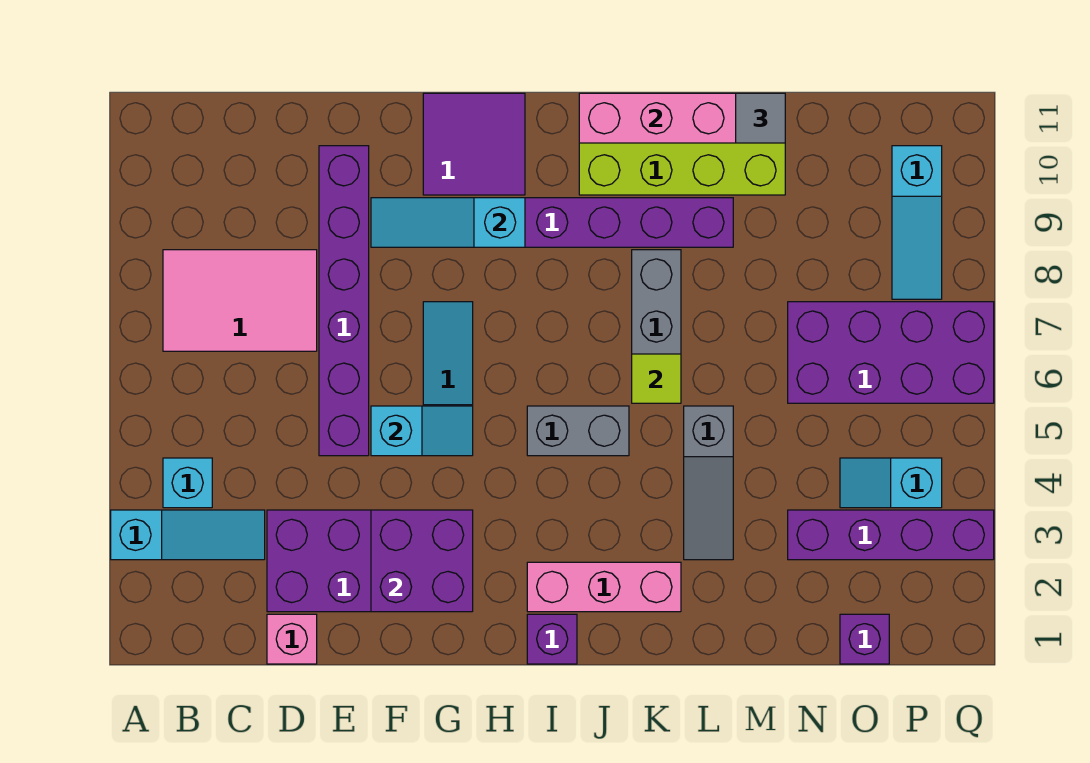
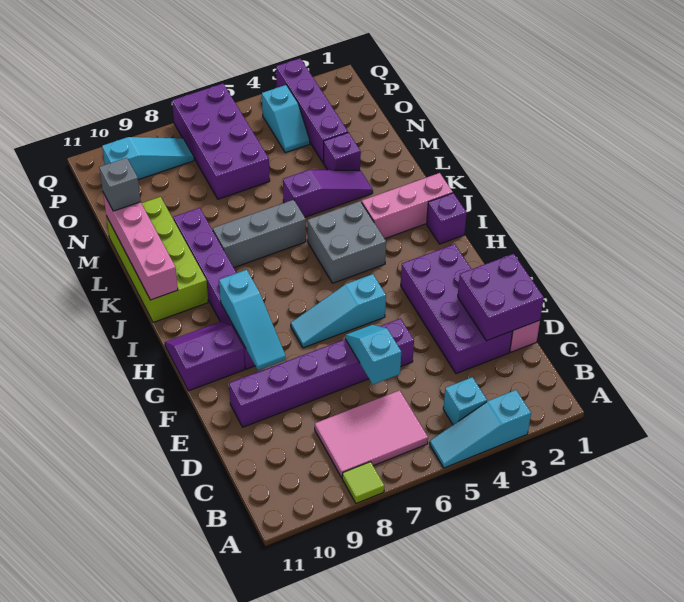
cyan 1x3 slope [111,510,265,560] -> cyan 1x3 slope turned to [430,390,531,468]
pink 2x3 tile [163,250,317,351] -> pink 2x3 tile turned to [315,390,428,478]
purple 2x2 brick [371,510,473,612] -> purple 2x2 brick moved to [458,254,544,341]
cyan 1x2 slope [371,406,473,456] -> cyan 1x2 slope moved to [345,325,401,384]
purple 2x2 tile [423,93,525,195] -> purple 2x2 slope [165,322,245,391]
pink 1x3 brick [527,562,681,612] -> pink 1x3 brick turned to [362,173,453,239]
grey 1x2 brick [527,406,629,456] -> grey 2x2 brick [308,201,386,283]
lime 1x1 tile [632,354,681,403] -> lime 1x1 tile moved to [342,462,384,503]
grey 1x3 slope [684,406,733,560] -> purple 1x3 slope [283,170,373,217]
grey 1x1 tile [736,93,785,143] -> grey 1x1 brick [99,158,141,211]
purple 1x1 brick [840,614,889,664] -> purple 1x1 brick moved to [324,132,361,171]

